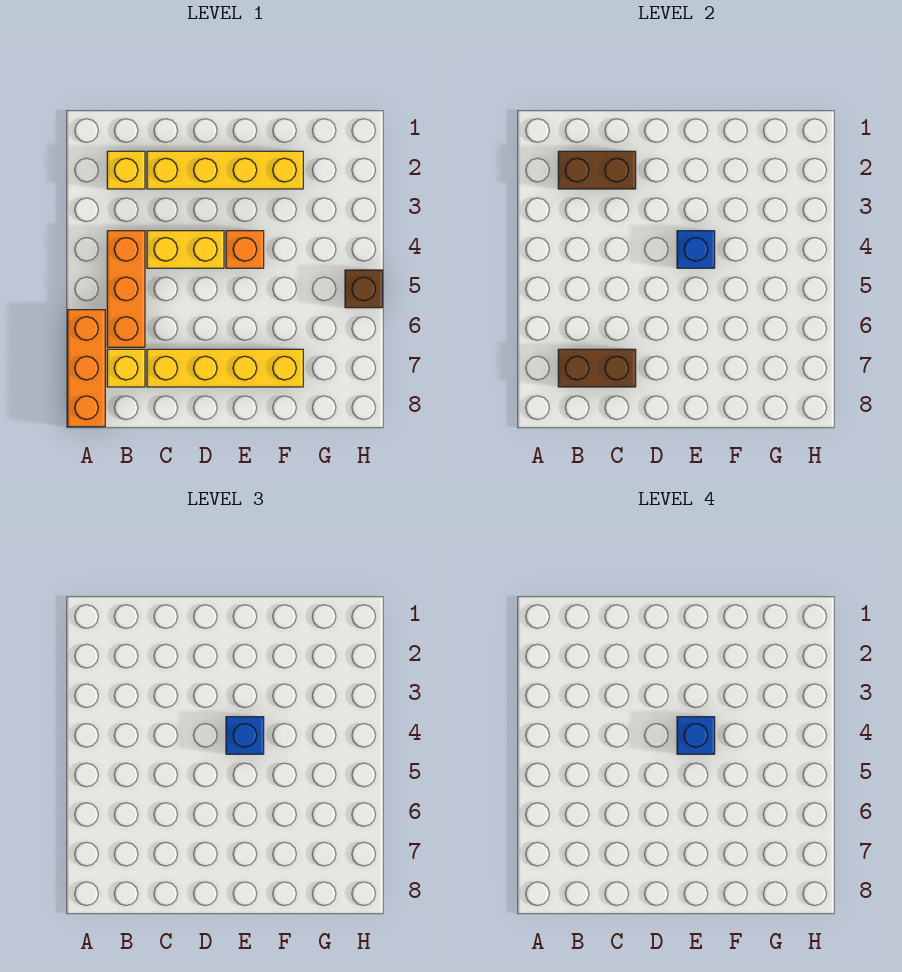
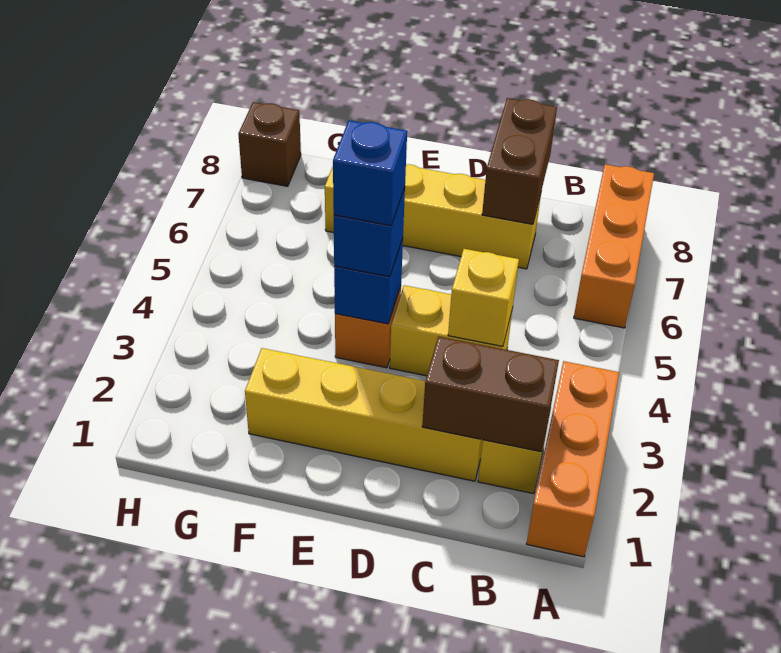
orange 1x3 brick [107,231,145,347] -> orange 1x3 brick moved to [527,361,619,557]
yellow 1x1 brick [107,349,145,387] -> yellow 1x1 brick moved to [448,249,519,346]
brown 1x2 brick [558,349,636,387] -> brown 1x2 brick turned to [482,98,557,224]
brown 1x1 brick [345,270,383,308] -> brown 1x1 brick moved to [238,102,301,186]

